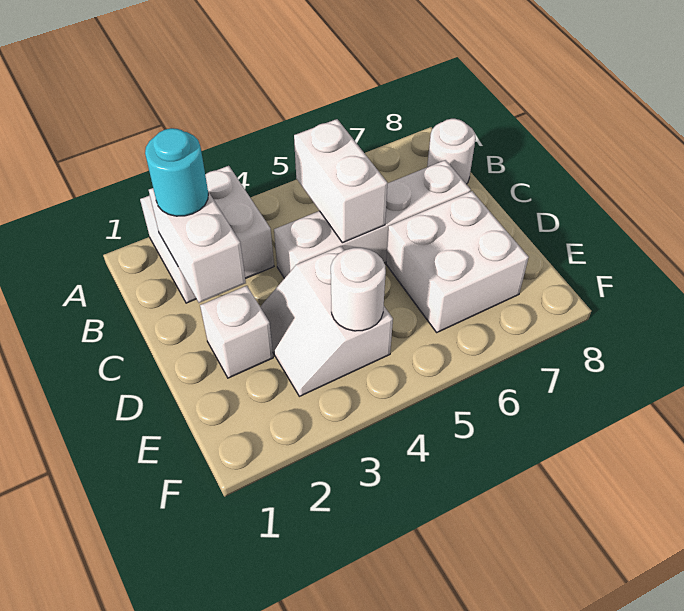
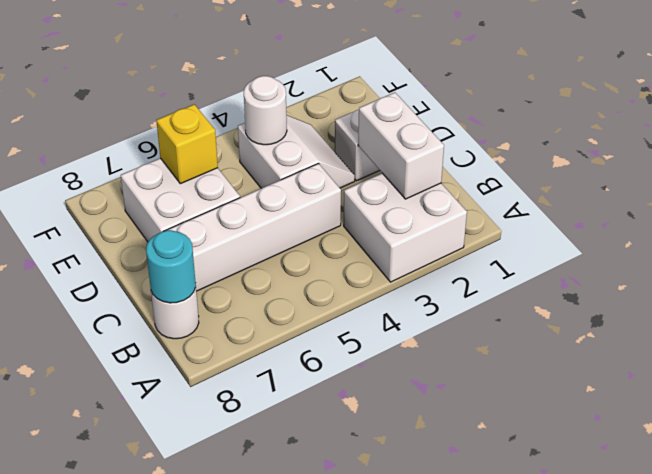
cyan 1x1 round brick [145,128,208,216] -> cyan 1x1 round brick moved to [146,230,196,303]
white 1x2 brick [294,119,388,243] -> none
none -> yellow 1x1 brick [156,104,218,184]

